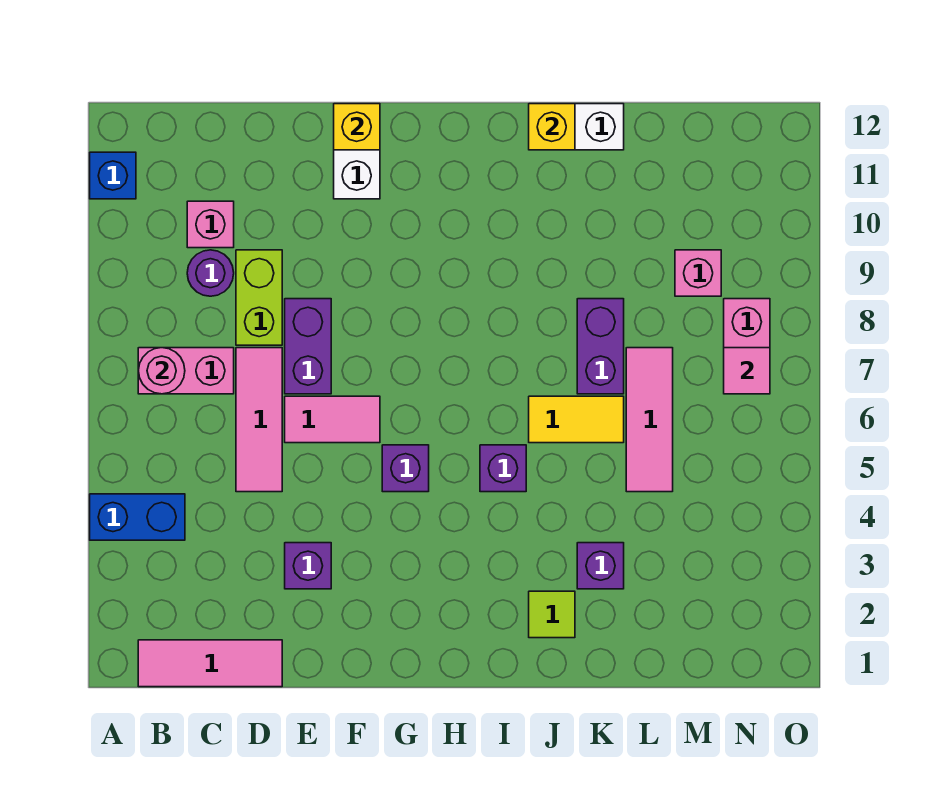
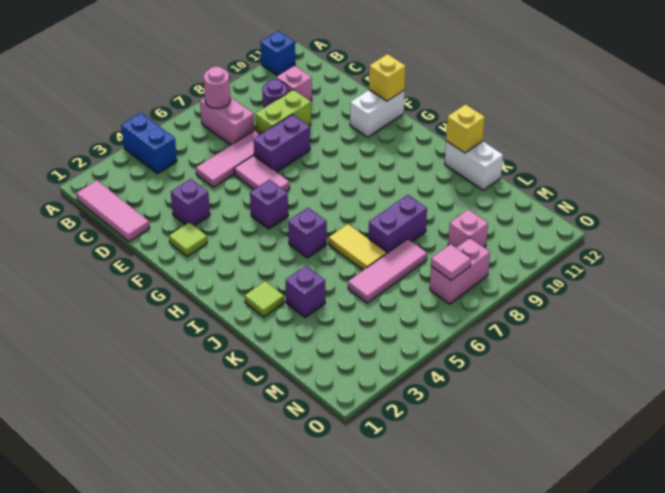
none -> lime 1x1 tile [169,222,207,257]

